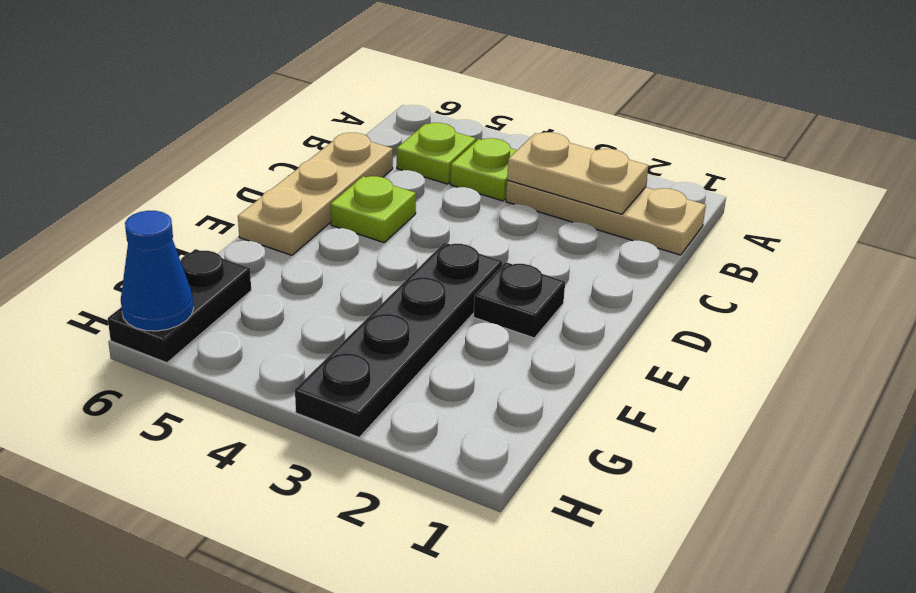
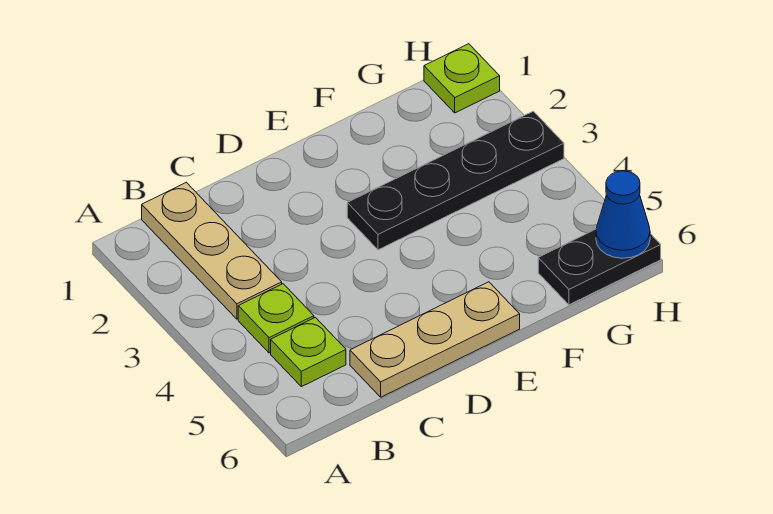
tan 1x2 plate [507,132,648,214] -> none
lime 1x1 plate [330,176,416,242] -> lime 1x1 plate moved to [424,44,500,113]
black 1x1 plate [474,262,565,338] -> none

